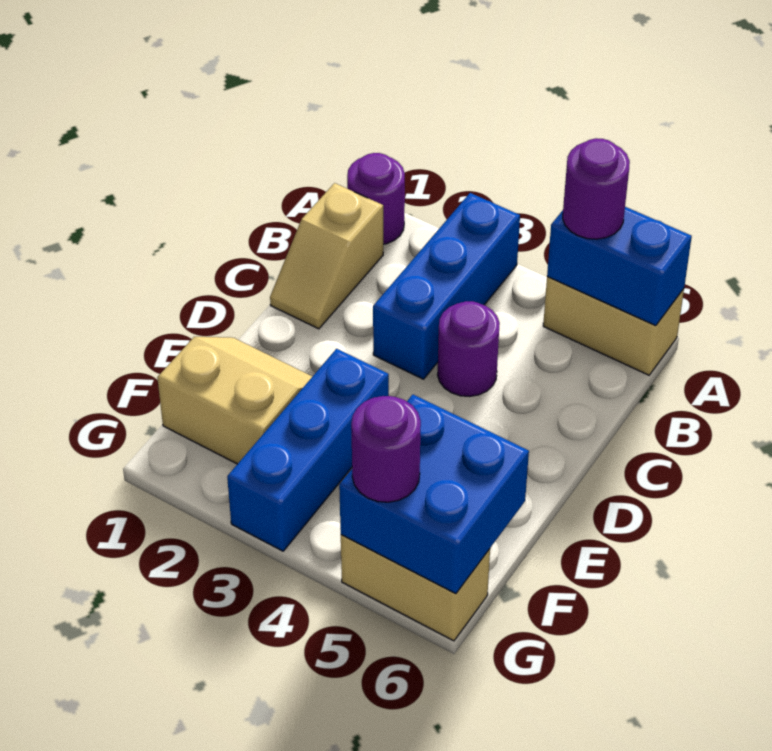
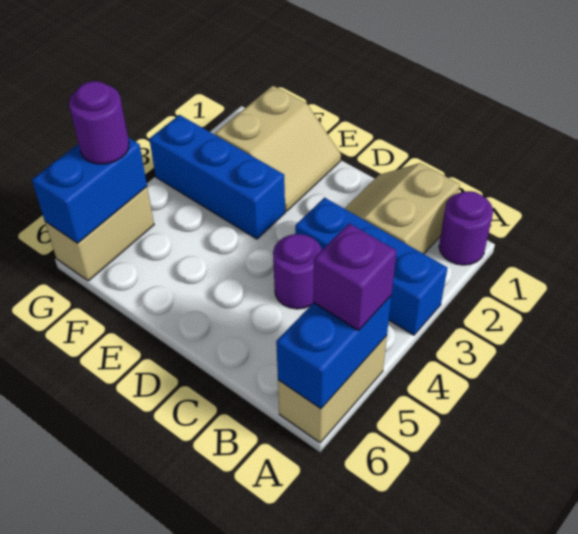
purple 1x1 round brick [563,138,630,239] -> purple 1x1 brick [313,223,396,331]
tan 1x2 slope [270,183,383,329] -> tan 2x2 slope [345,163,460,254]
blue 2x2 brick [339,395,529,594] -> blue 1x2 brick [32,138,147,243]

